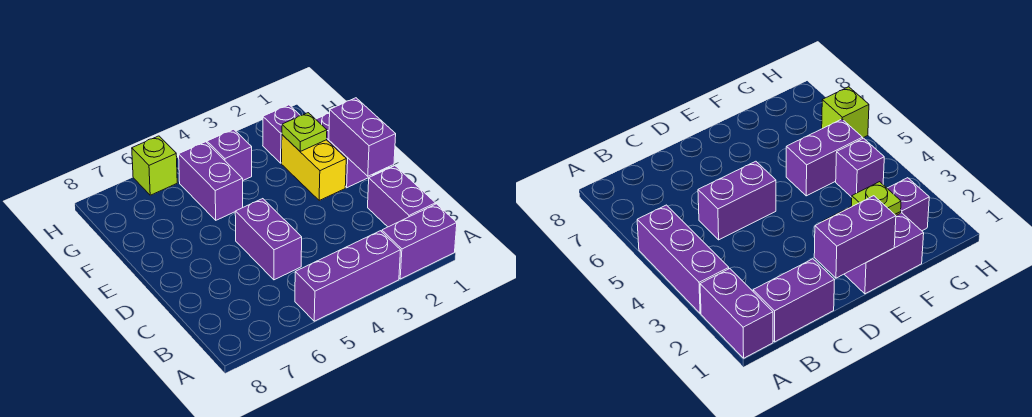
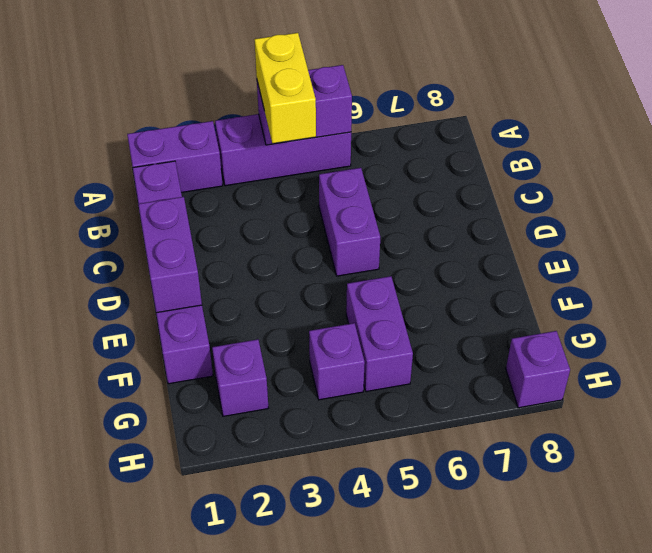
none -> purple 1x2 brick [257,65,352,145]
yellow 1x2 brick [282,135,346,200] -> yellow 1x2 brick moved to [254,33,316,143]
lime 1x1 plate [282,113,327,151] -> none
lime 1x1 brick [132,136,177,195] -> none
none -> purple 1x1 brick [506,331,570,408]

